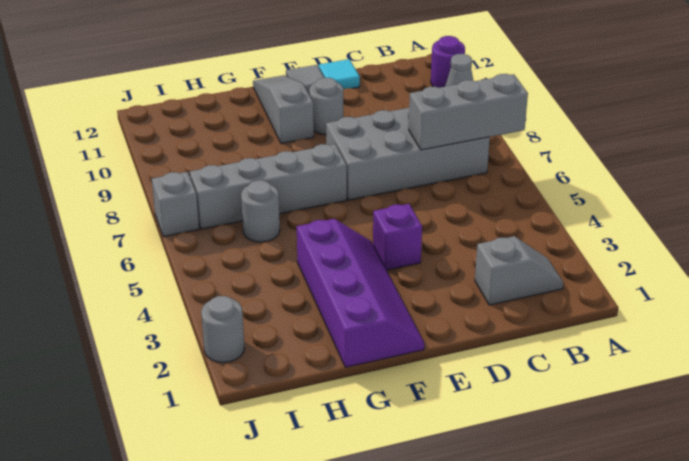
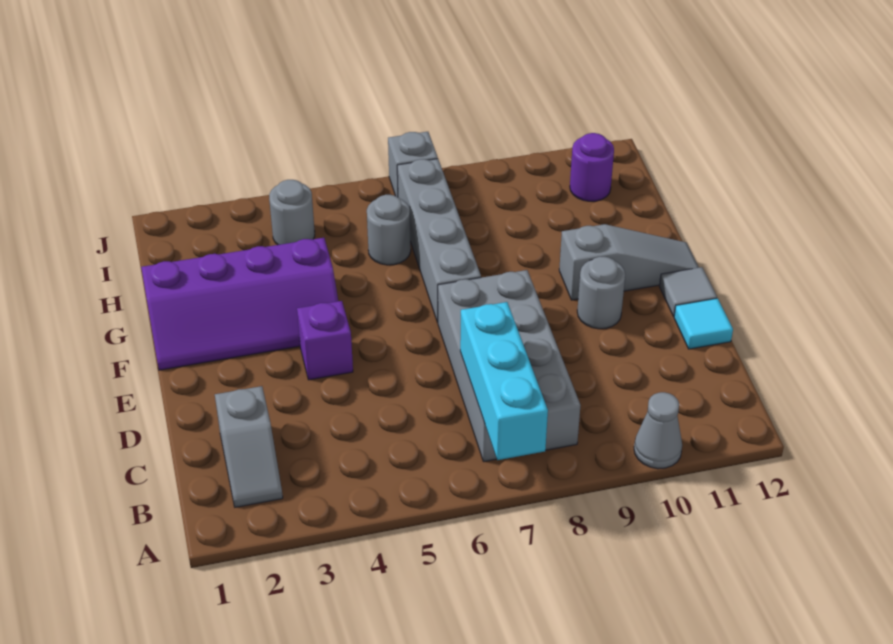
grey 1x3 brick [409,74,528,150] -> cyan 1x3 brick [460,302,548,460]
purple 1x1 round brick [431,36,465,88] -> purple 1x1 round brick moved to [570,133,614,201]
grey 1x1 round brick [201,296,245,363] -> grey 1x1 round brick moved to [269,180,315,245]

